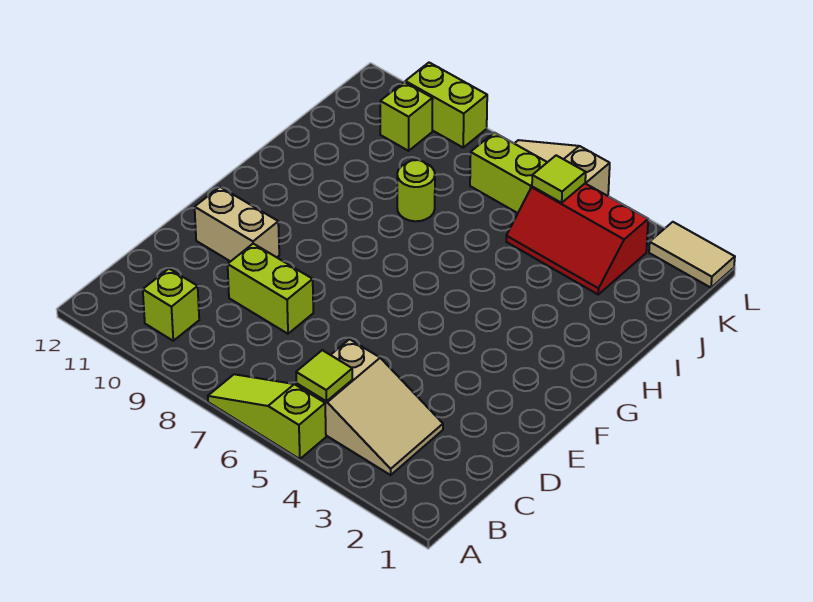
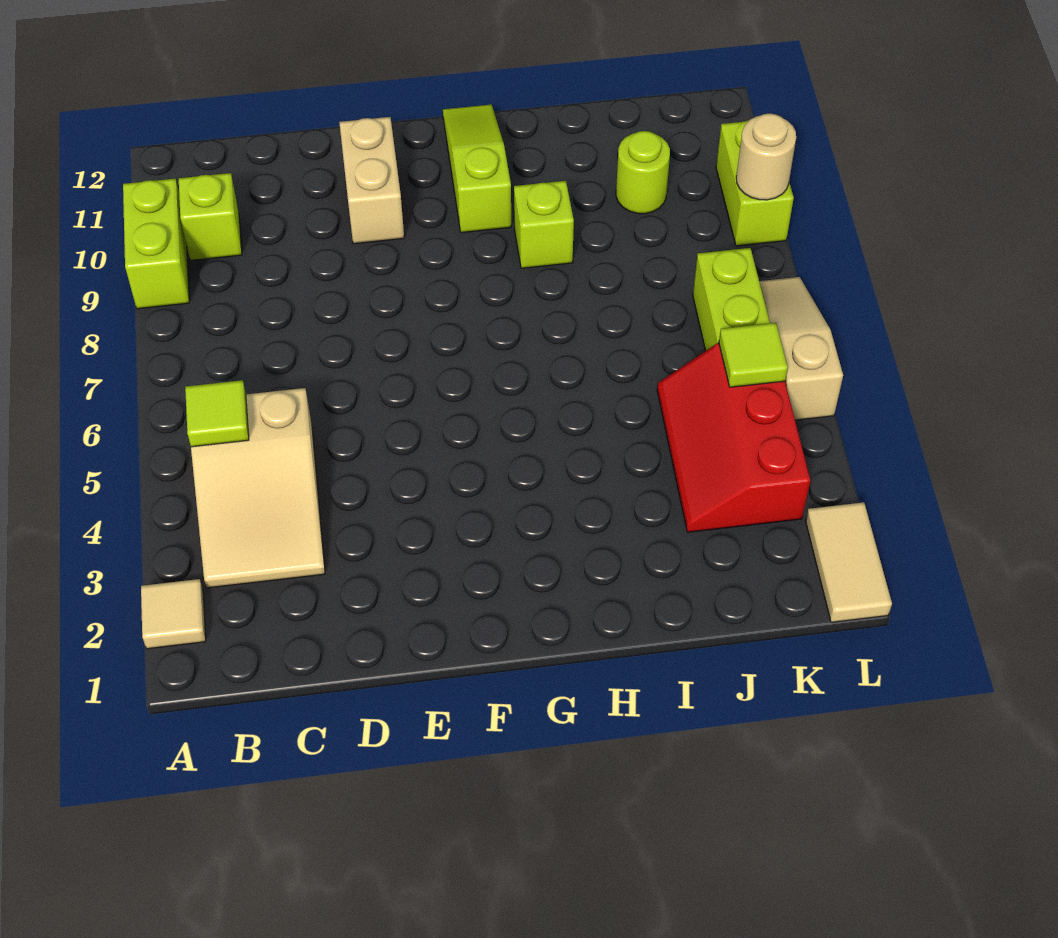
none -> tan 1x1 tile [141,579,206,649]
lime 1x3 slope [208,374,326,459] -> lime 1x3 slope moved to [443,105,511,233]
lime 1x2 brick [228,244,313,334] -> lime 1x2 brick moved to [123,178,189,309]
lime 1x1 round brick [397,160,435,221] -> lime 1x1 round brick moved to [616,131,670,214]
lime 1x1 brick [380,82,433,151] -> lime 1x1 brick moved to [514,181,574,268]
none -> tan 1x1 round brick [736,113,796,200]

